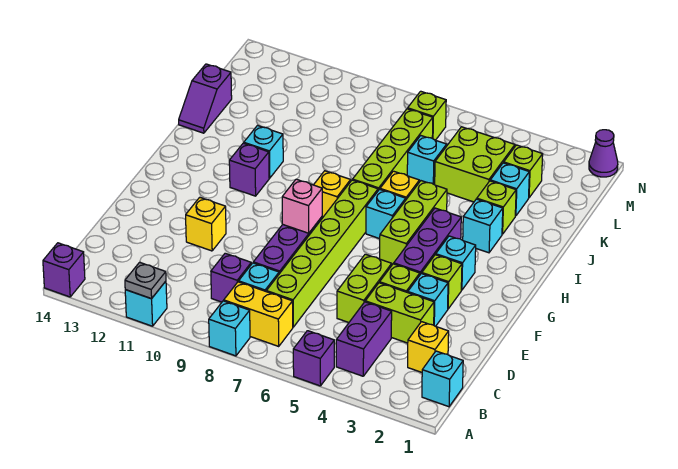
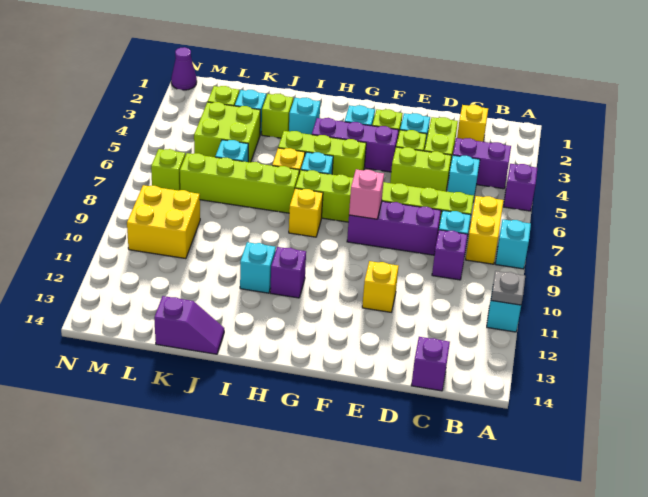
purple 1x1 brick [43,243,85,297] -> purple 1x1 brick moved to [411,337,450,391]
cyan 1x1 brick [422,351,463,407] -> cyan 1x1 brick moved to [447,155,480,202]
none -> yellow 2x2 brick [127,185,200,259]

